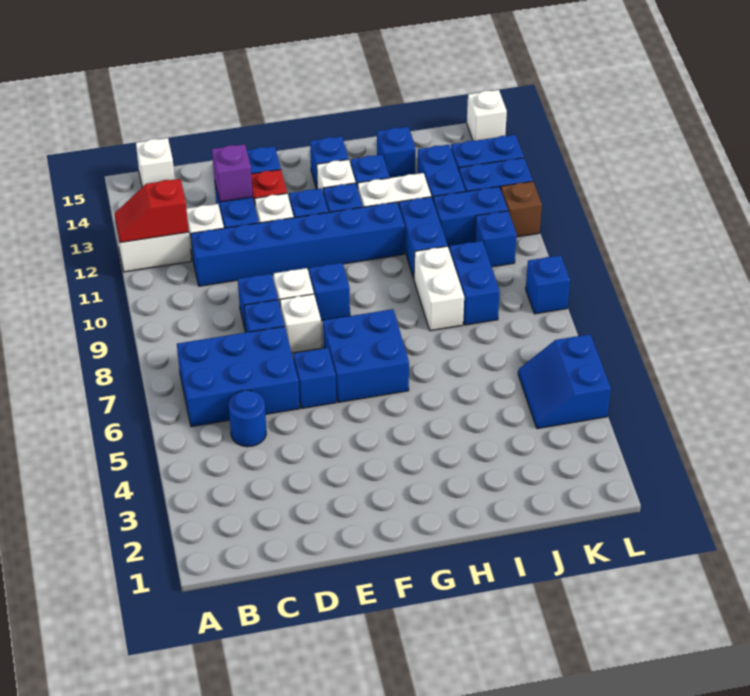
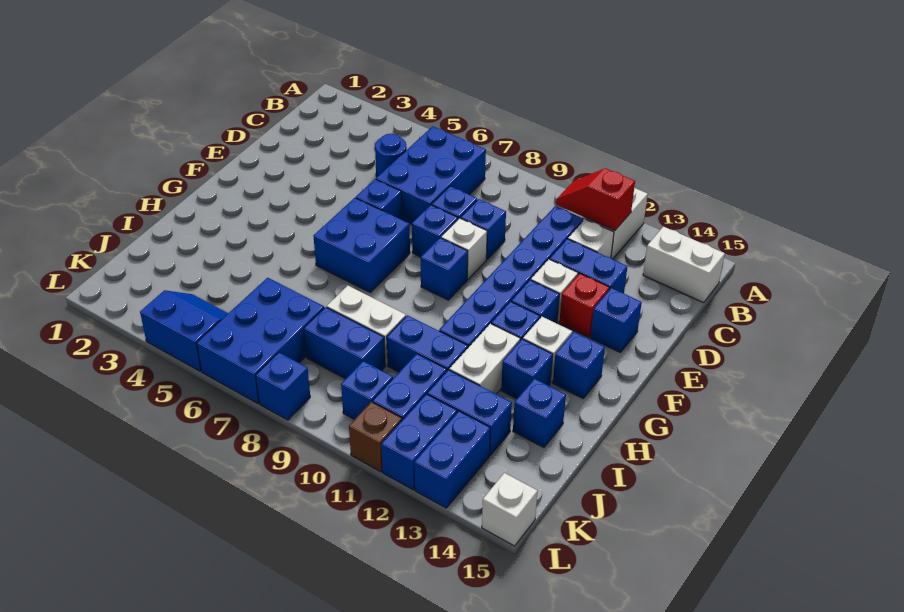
red 1x2 slope [114,179,189,243] -> red 1x2 slope turned to [556,168,635,231]
white 1x1 brick [136,138,175,187] -> white 1x2 brick [643,227,725,303]
purple 1x1 brick [212,144,253,202] -> none
white 1x1 brick [280,294,322,353] -> blue 1x1 brick [412,205,458,257]
none -> blue 2x3 brick [197,278,324,404]

